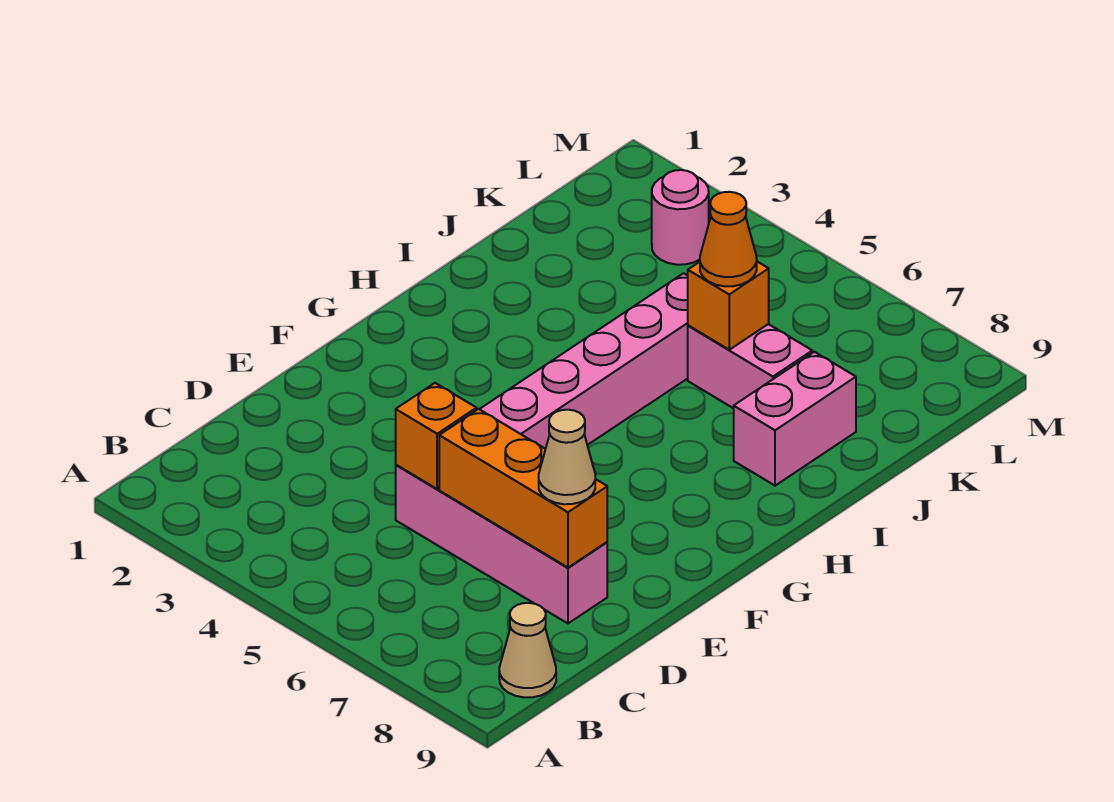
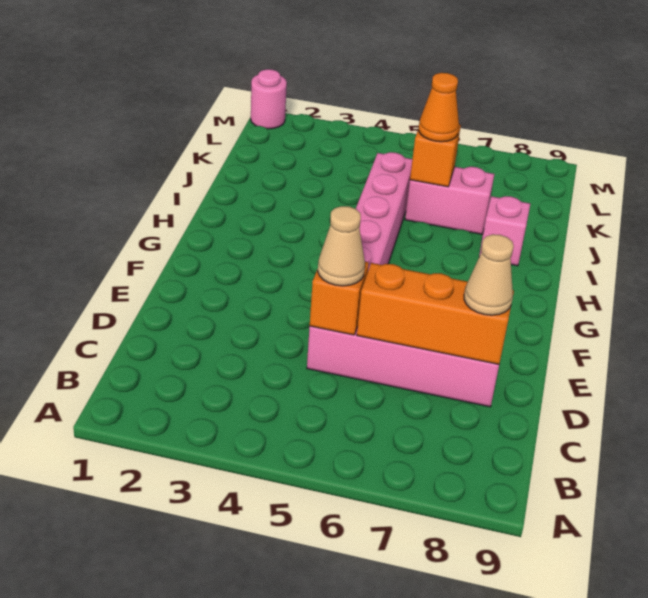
tan 1x1 cone [499,603,556,697] -> tan 1x1 cone moved to [318,206,365,286]
pink 1x2 brick [734,352,856,486] -> pink 1x1 brick [479,196,530,266]
pink 1x1 round brick [652,170,709,265] -> pink 1x1 round brick moved to [251,69,287,129]

